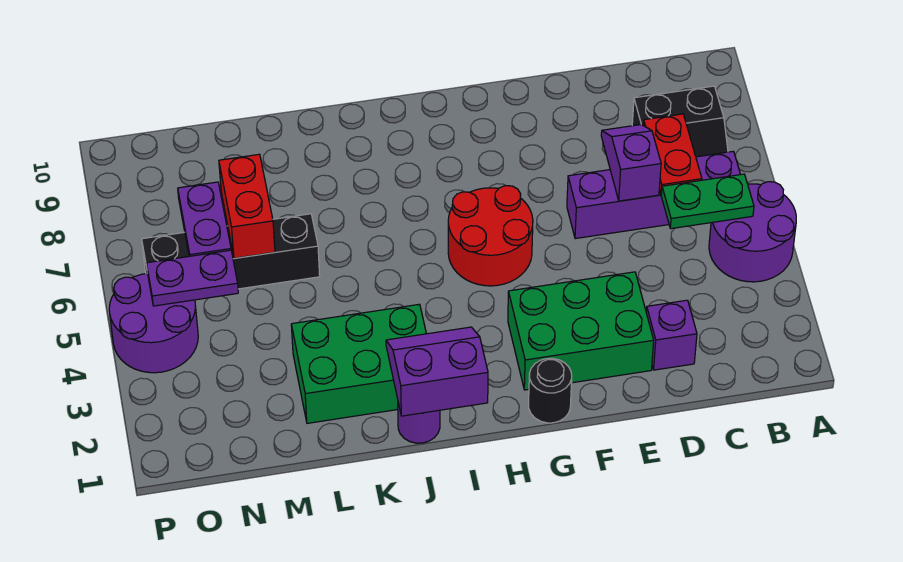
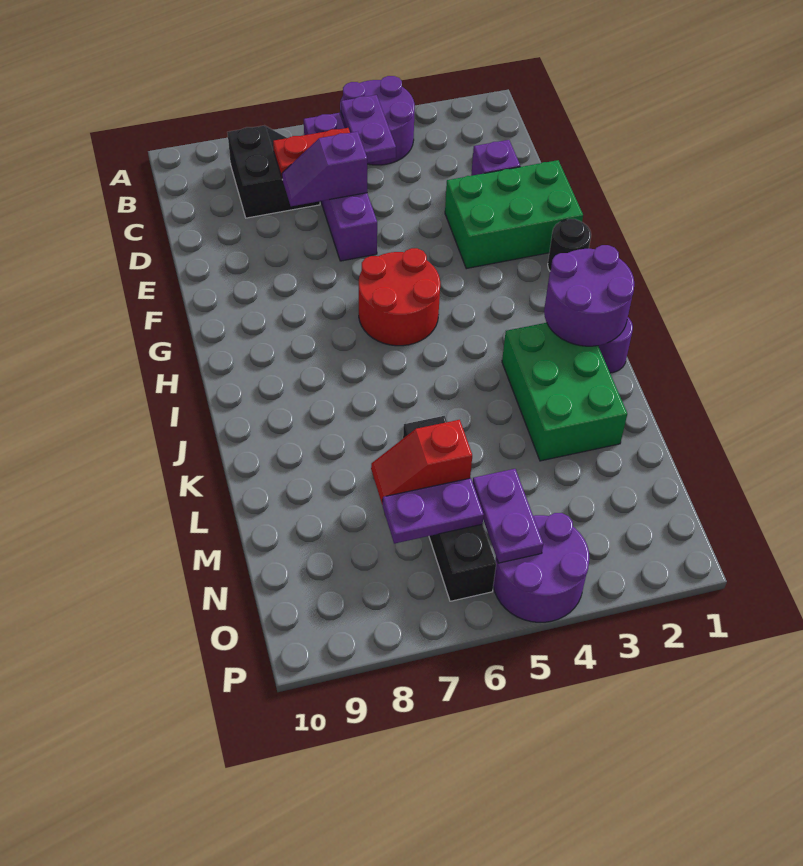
green 1x2 plate [661,174,754,229] -> purple 1x2 plate [341,95,396,163]
green 2x3 brick [508,272,654,390] -> green 2x3 brick turned to [445,160,583,269]
purple 2x2 slope [386,327,488,416] -> purple 2x2 round brick [544,245,634,346]
red 1x2 brick [219,154,275,258] -> red 1x2 slope [371,420,472,505]

